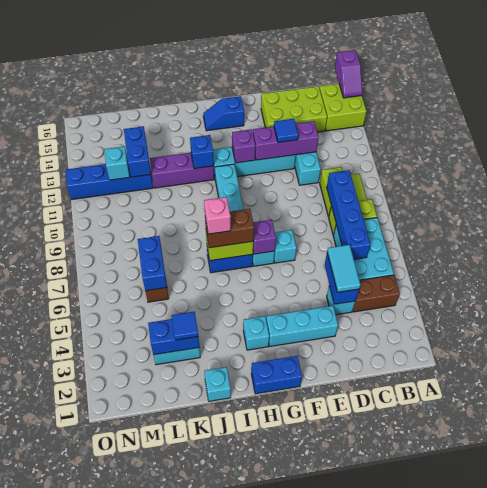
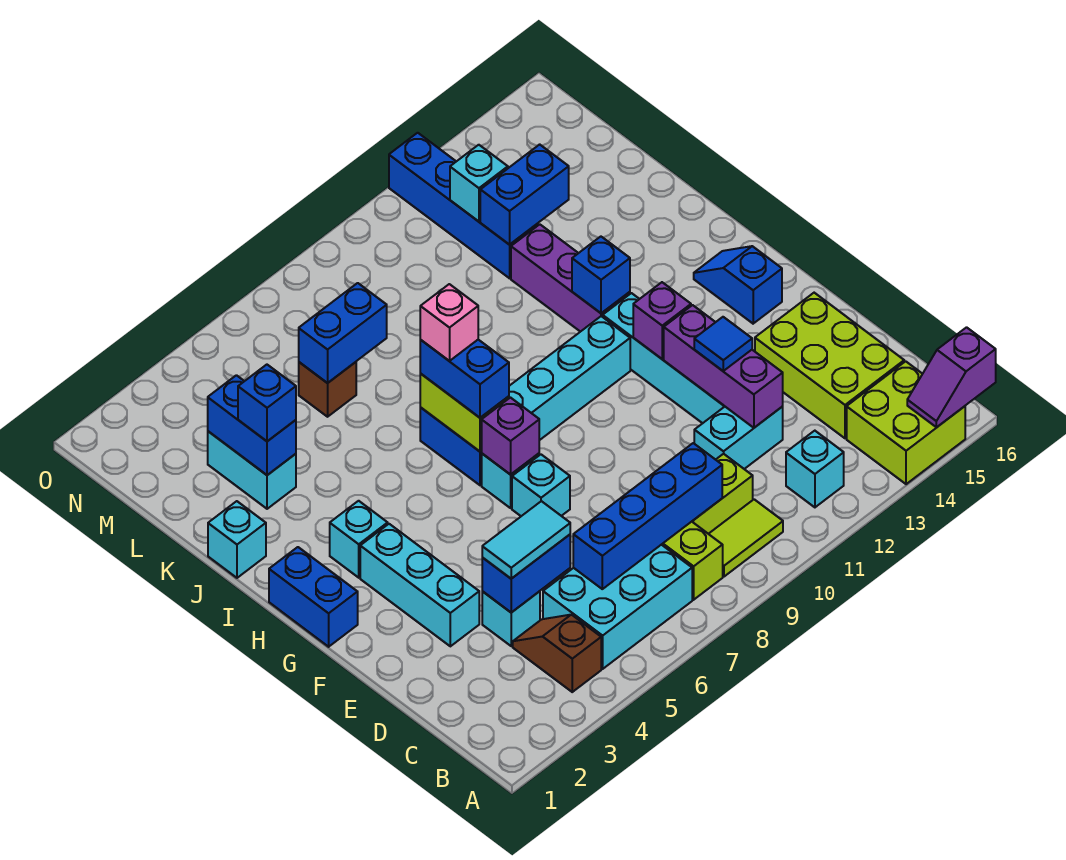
brown 1x2 brick [353,275,400,312] -> brown 1x2 slope [513,615,601,692]
none -> cyan 1x1 brick [786,431,844,507]
brown 1x2 brick [205,209,254,248] -> blue 1x2 brick [420,340,509,418]
blue 1x1 tile [172,312,198,340] -> blue 1x1 brick [238,365,296,441]

